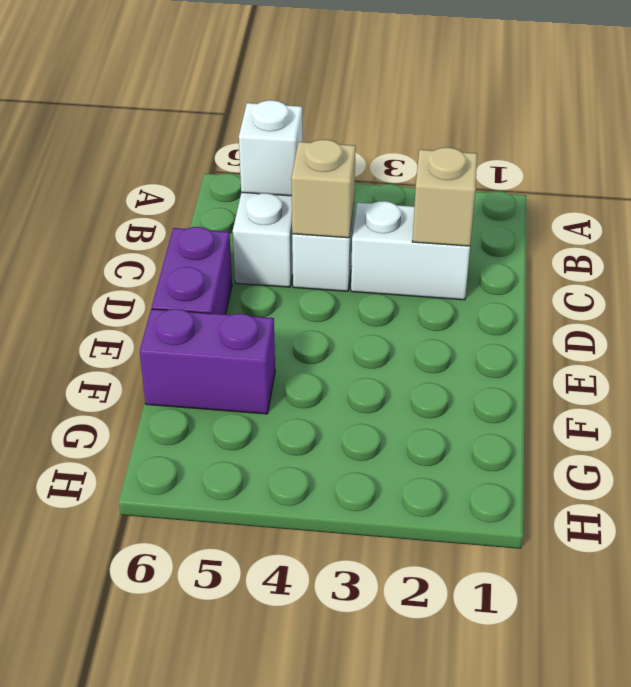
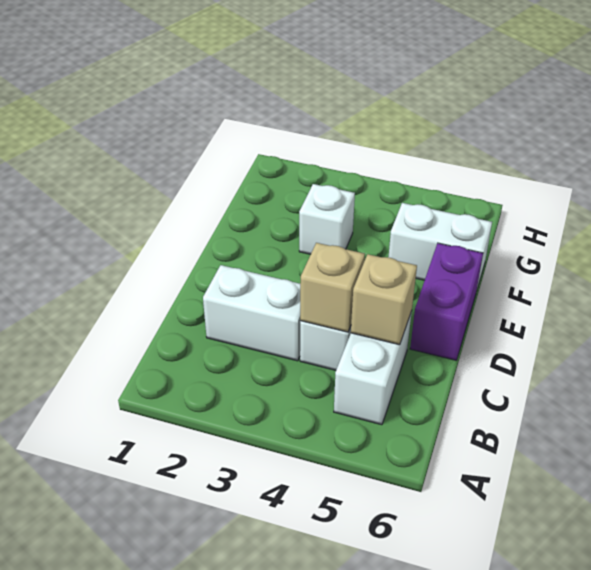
white 1x1 brick [239,100,302,196] -> white 1x1 brick moved to [299,184,355,254]
tan 1x1 brick [412,147,477,246] -> tan 1x1 brick moved to [351,254,417,345]
purple 1x2 brick [140,309,275,414] -> white 1x2 brick [388,203,492,288]

